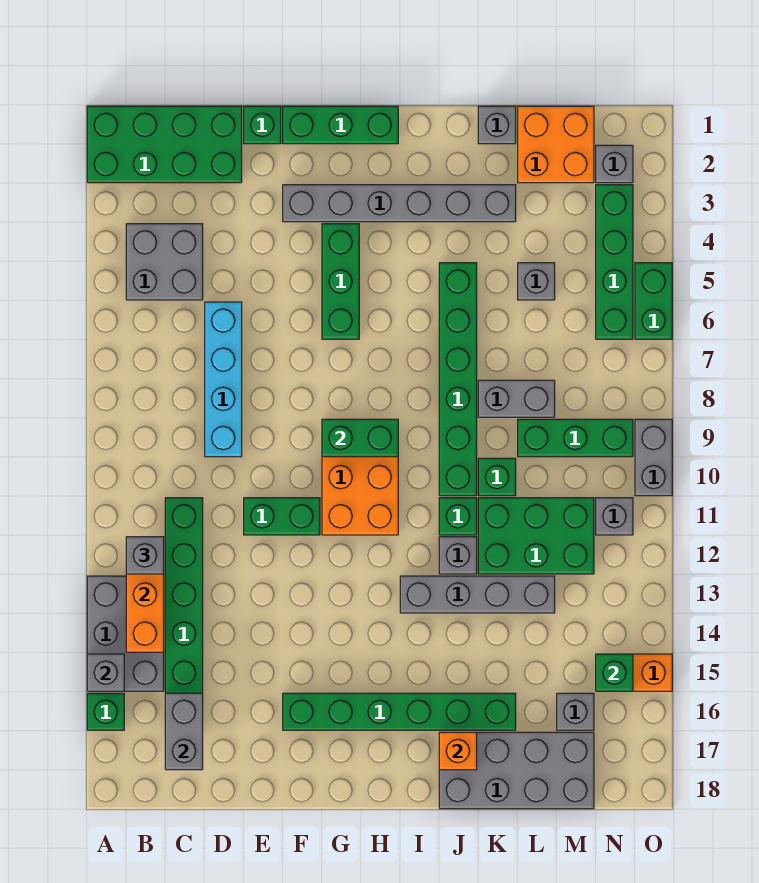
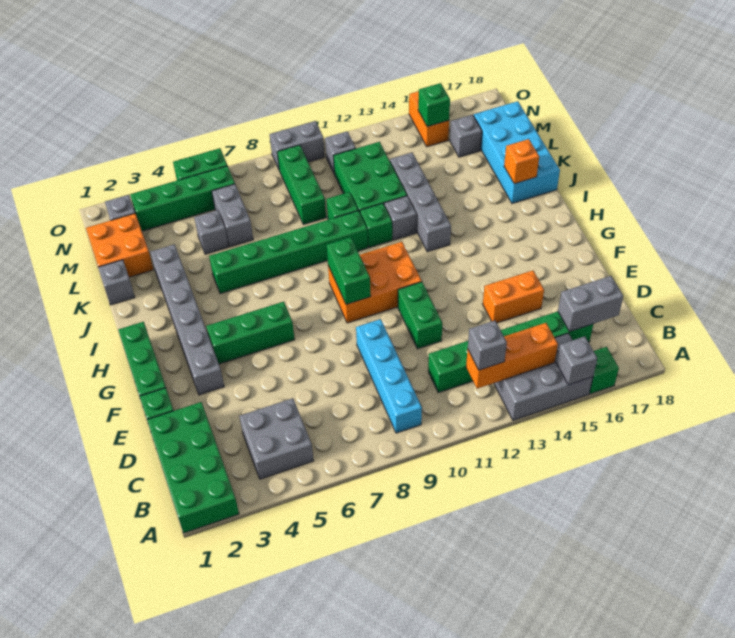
cyan 1x4 brick [205,302,242,457] -> cyan 1x4 brick turned to [356,319,422,433]
none -> orange 1x2 brick [483,270,544,323]
green 1x6 brick [283,693,516,730] -> none
grey 2x4 brick [439,732,594,809] -> cyan 2x4 brick [474,101,560,203]
grey 1x2 brick [478,380,555,417] -> grey 1x2 brick moved to [212,184,253,247]

